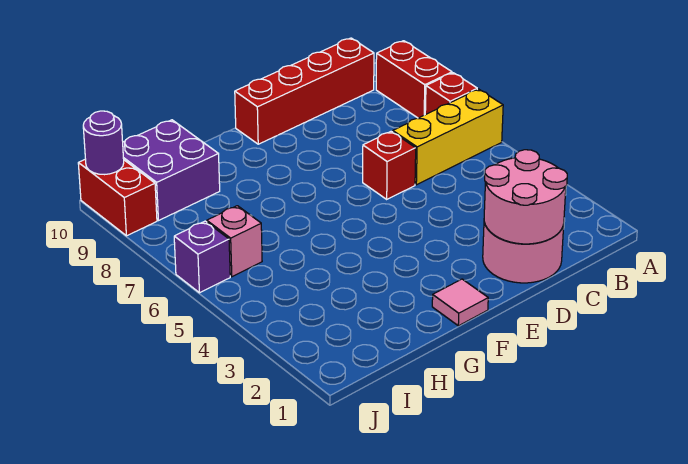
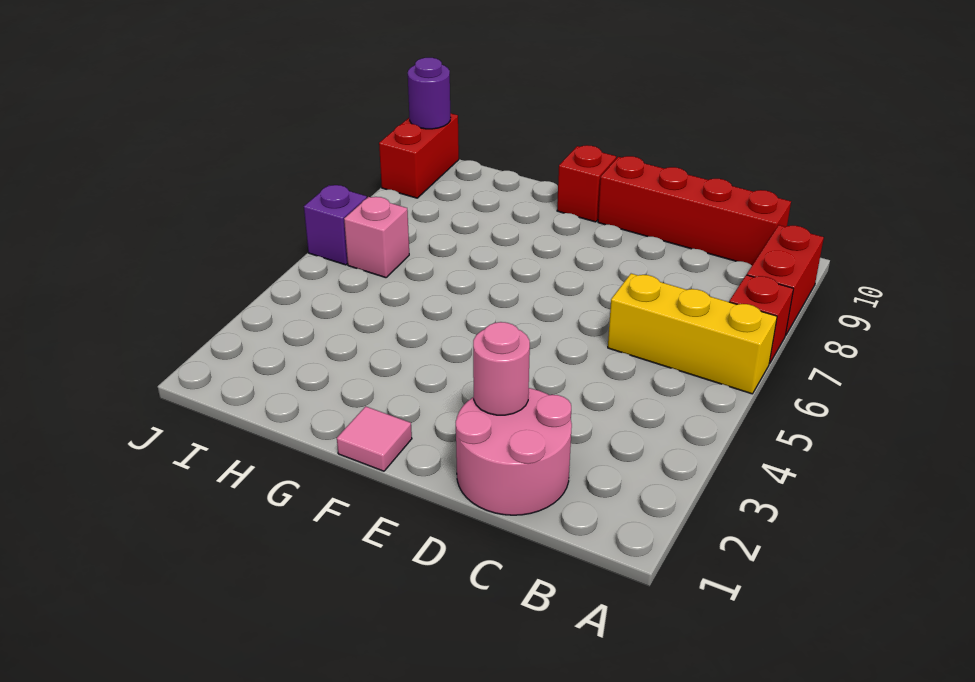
pink 2x2 round brick [484,150,567,244] -> pink 1x1 round brick [473,322,530,415]
red 1x1 brick [363,131,416,199] -> red 1x1 brick moved to [557,145,616,222]
purple 2x2 brick [123,120,220,220] -> none

